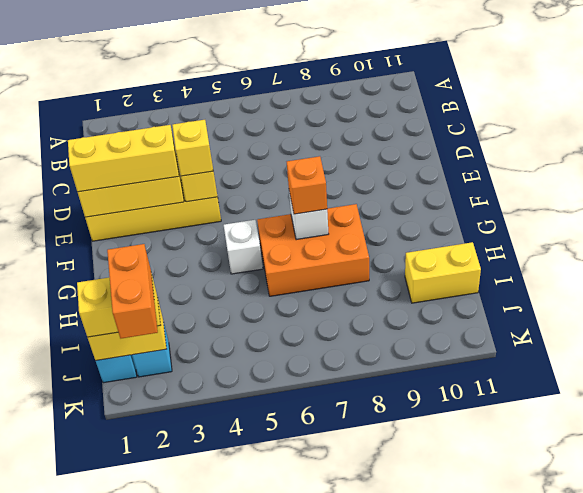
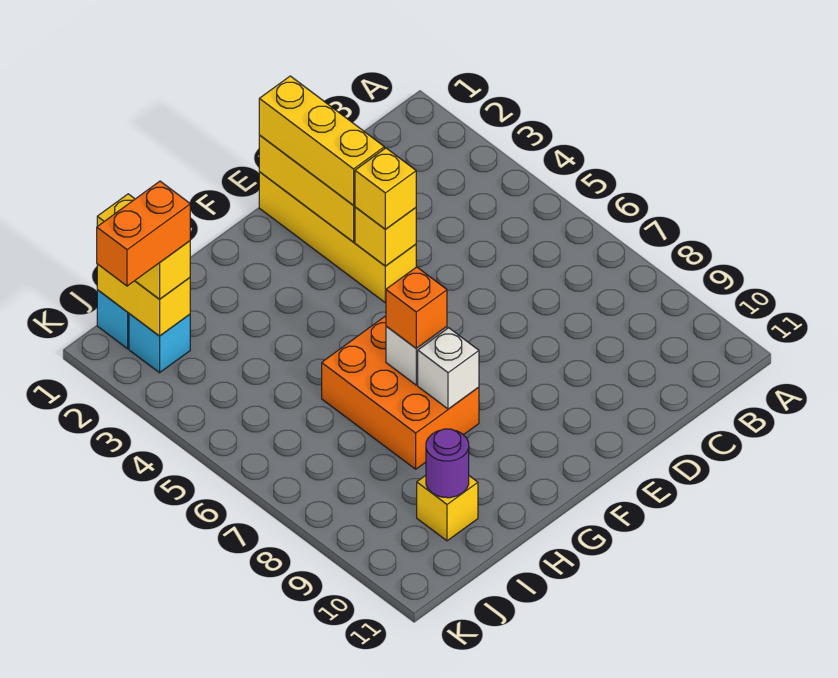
white 1x1 brick [224,220,263,274] -> white 1x1 brick moved to [418,328,479,409]
yellow 1x2 brick [405,242,481,303] -> yellow 1x1 brick [417,475,478,541]
none -> purple 1x1 round brick [426,429,469,498]

